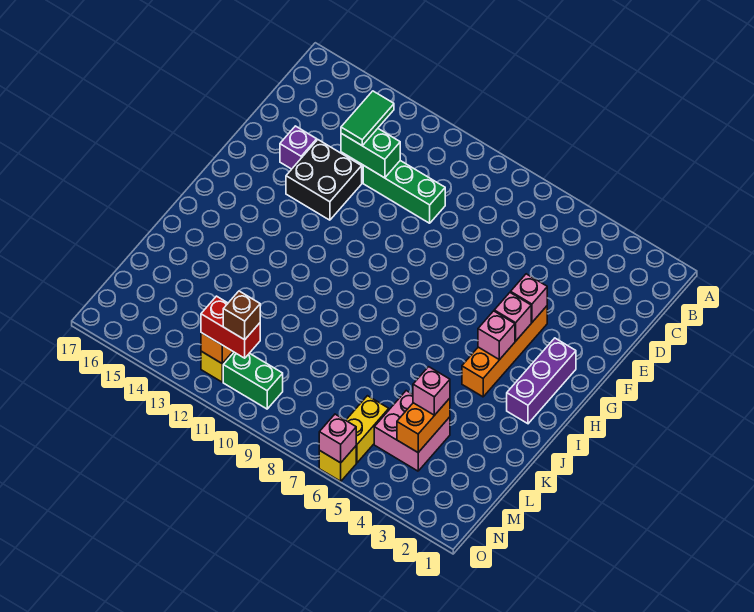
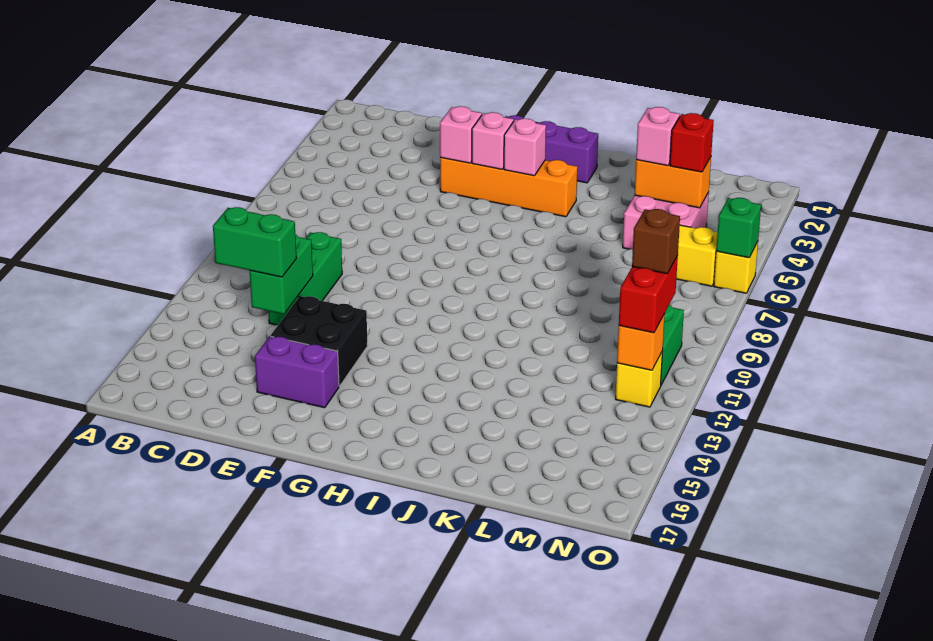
green 1x2 tile [341,91,394,145] -> green 1x2 brick [213,207,297,277]
purple 1x1 brick [280,126,317,169] -> purple 1x2 brick [255,336,339,408]
none -> red 1x1 brick [670,113,714,172]
pink 1x1 brick [319,414,356,463] -> green 1x1 brick [716,198,761,258]

